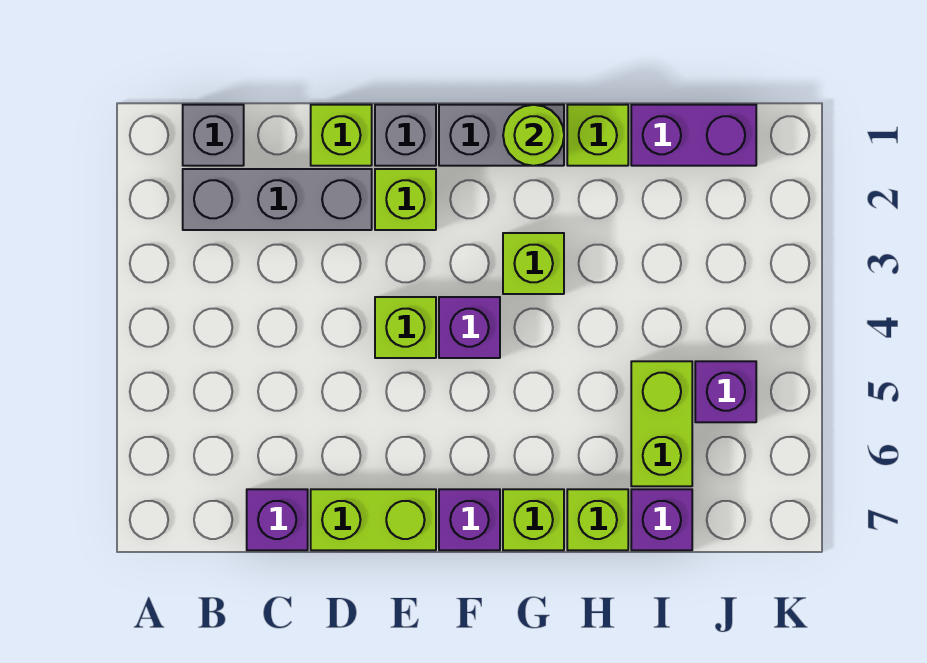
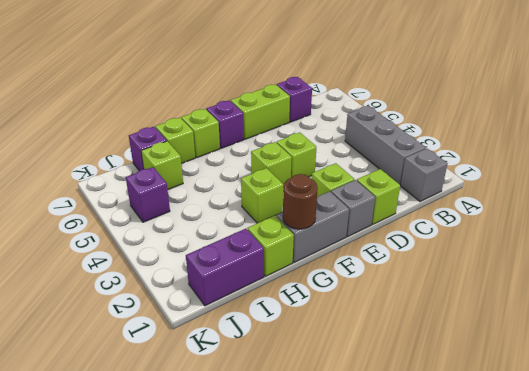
grey 1x3 brick [183,169,372,230] -> grey 1x3 brick turned to [345,106,426,185]
purple 1x1 brick [439,297,500,358] -> lime 1x1 brick [251,142,292,187]
lime 1x1 round brick [503,105,564,166] -> brown 1x1 round brick [283,174,318,229]
lime 1x2 brick [631,361,692,486] -> lime 1x1 brick [141,141,183,190]

